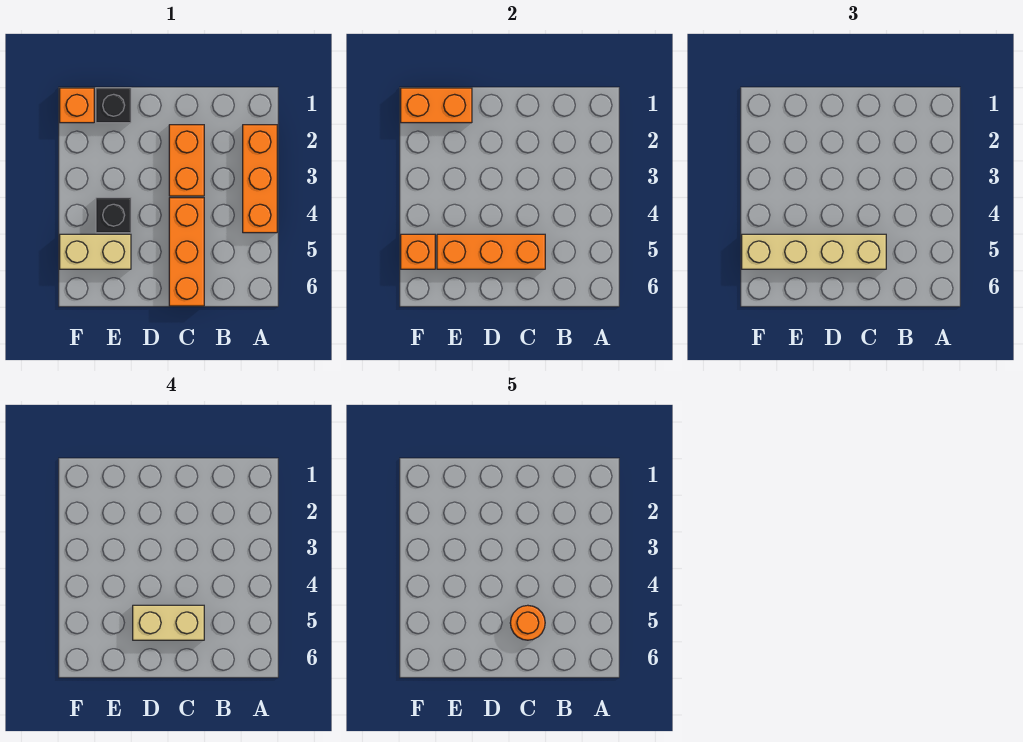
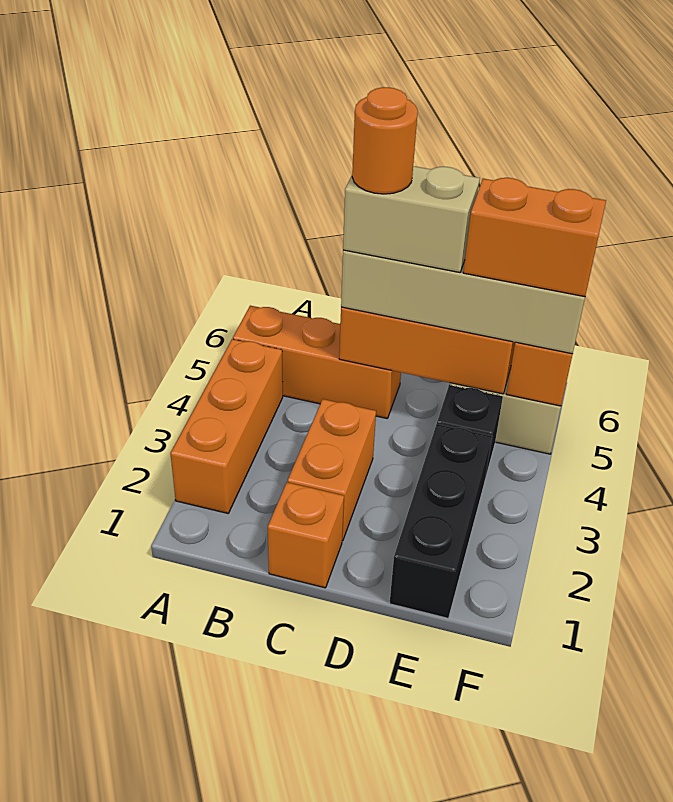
orange 1x3 brick [169,198,204,306] -> orange 1x3 brick turned to [233,306,401,418]
black 1x1 brick [96,88,131,123] -> black 1x3 brick [390,424,492,618]
orange 1x2 brick [401,88,472,123] -> orange 1x2 brick moved to [463,178,606,297]
orange 1x1 brick [60,88,94,123] -> orange 1x1 brick moved to [268,482,344,588]

